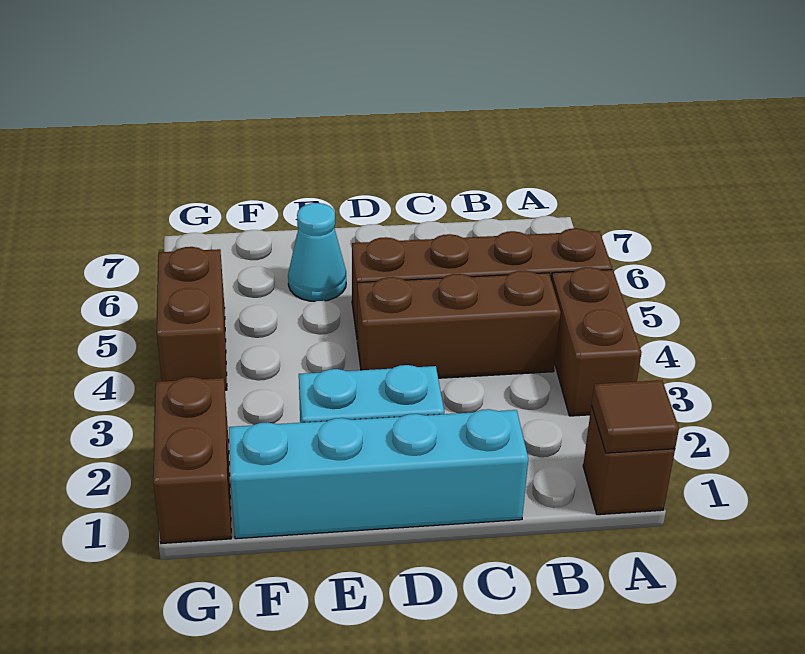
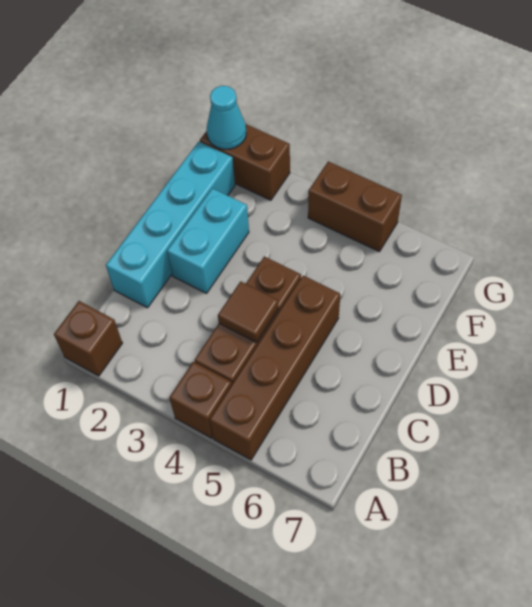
brown 1x1 tile [592,380,679,453] -> brown 1x1 tile moved to [218,281,279,342]
brown 1x2 brick [551,267,641,416] -> brown 1x1 brick [169,362,232,438]
cyan 1x1 cone [288,203,346,302] -> cyan 1x1 cone moved to [207,86,246,149]

